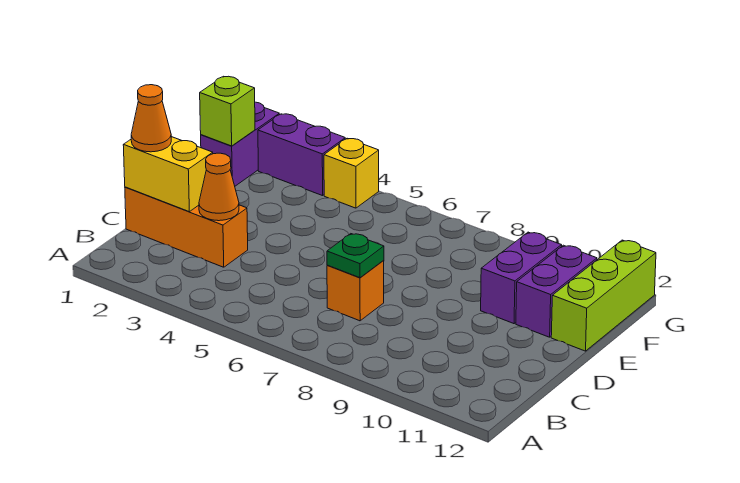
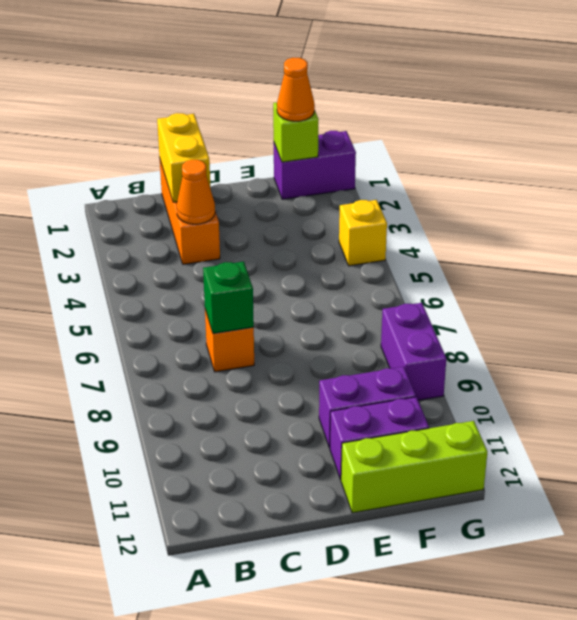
orange 1x1 cone [131,85,171,152] -> orange 1x1 cone moved to [277,58,315,121]
green 1x1 plate [327,234,384,278] -> green 1x1 brick [203,262,254,334]
purple 1x2 brick [258,114,345,196] -> purple 1x2 brick moved to [381,303,446,400]

